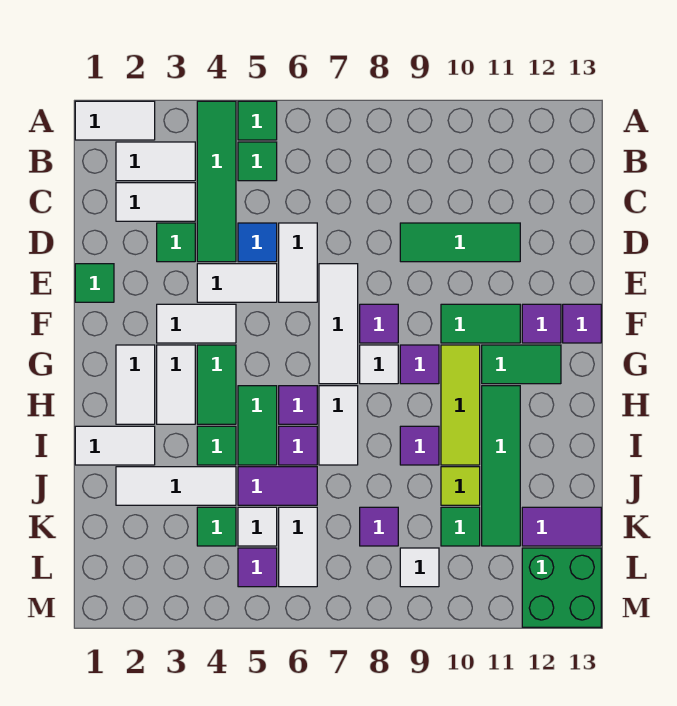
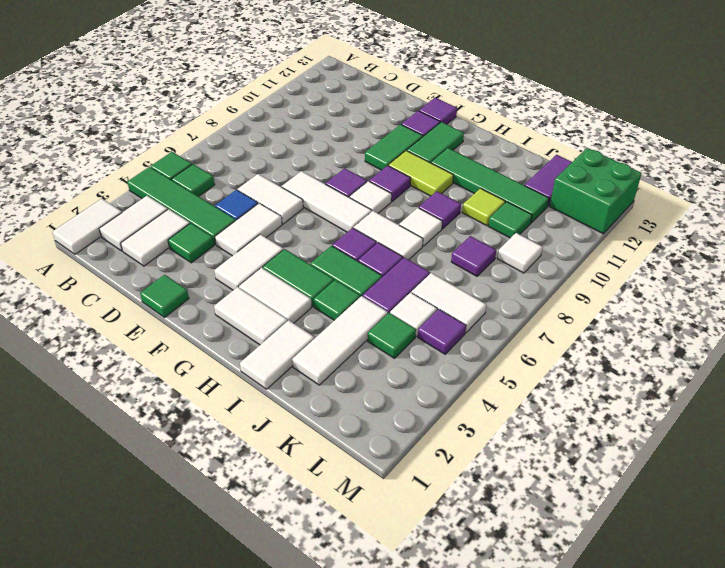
green 1x3 tile [400,223,520,262] -> none
lime 1x3 tile [441,345,480,465] -> lime 1x2 tile [388,151,454,196]
none -> white 1x1 tile [399,208,442,246]

